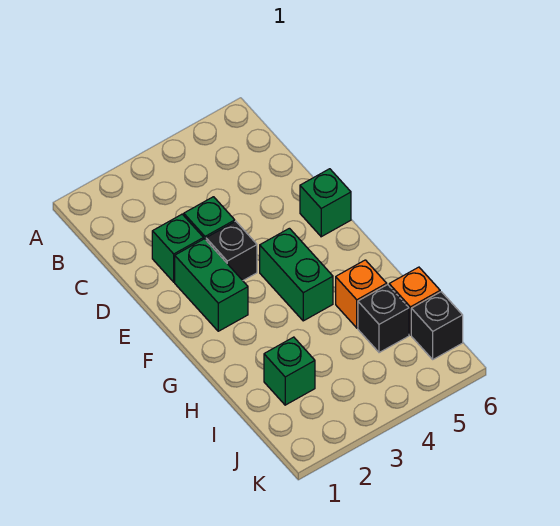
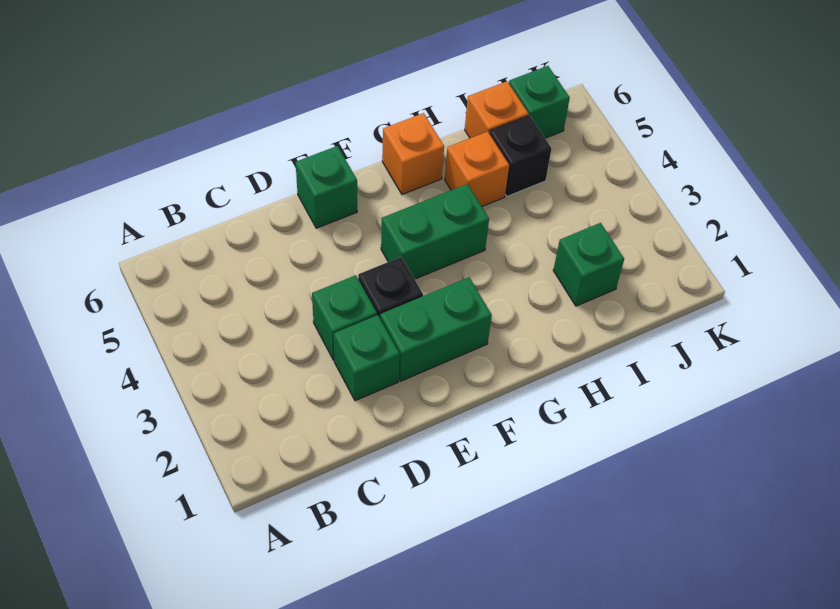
none -> orange 1x1 brick [382,113,444,195]
black 1x1 brick [411,292,463,359] -> green 1x1 brick [509,66,570,138]

